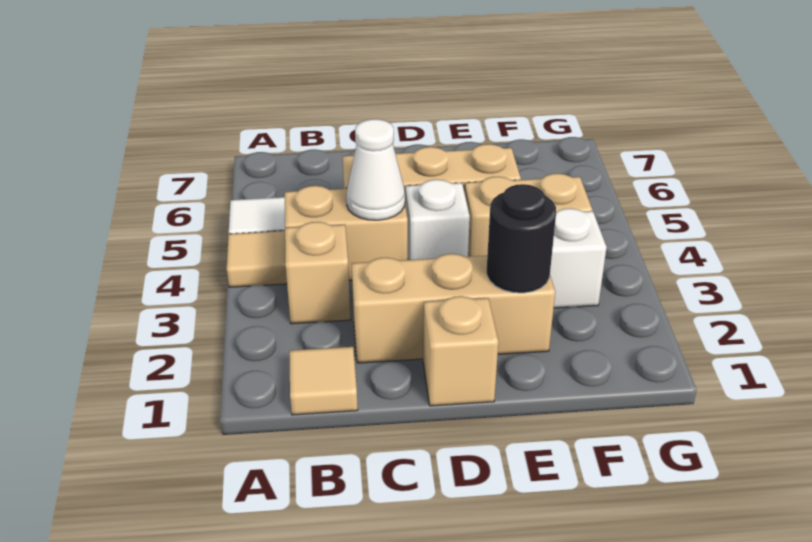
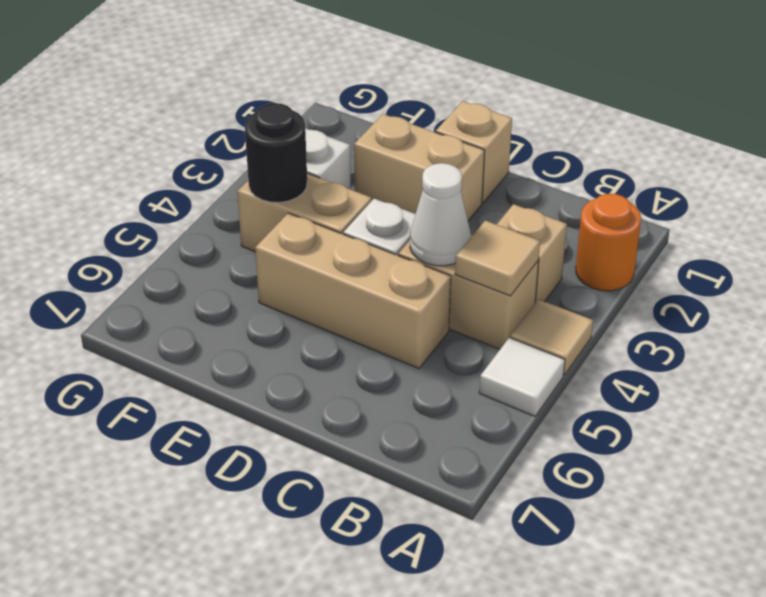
none -> orange 1x1 round brick [576,194,641,291]
tan 1x1 tile [289,347,358,415] -> tan 1x1 tile moved to [455,221,540,296]
tan 1x3 brick [352,254,555,363] -> tan 1x2 brick [354,114,485,221]
black 1x1 round brick [487,184,556,293] -> black 1x1 round brick moved to [245,103,307,203]

